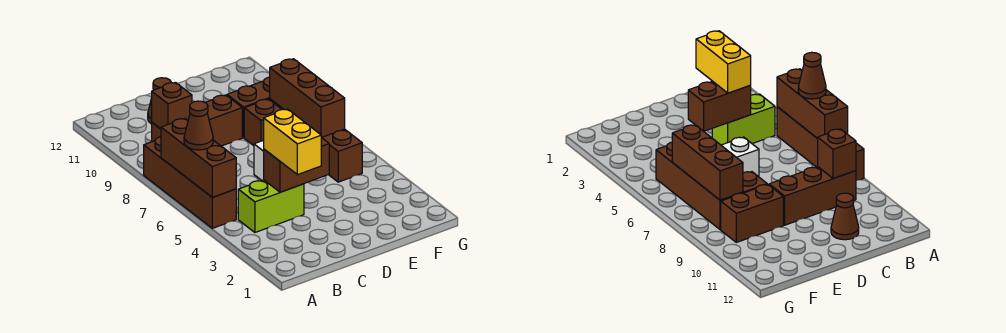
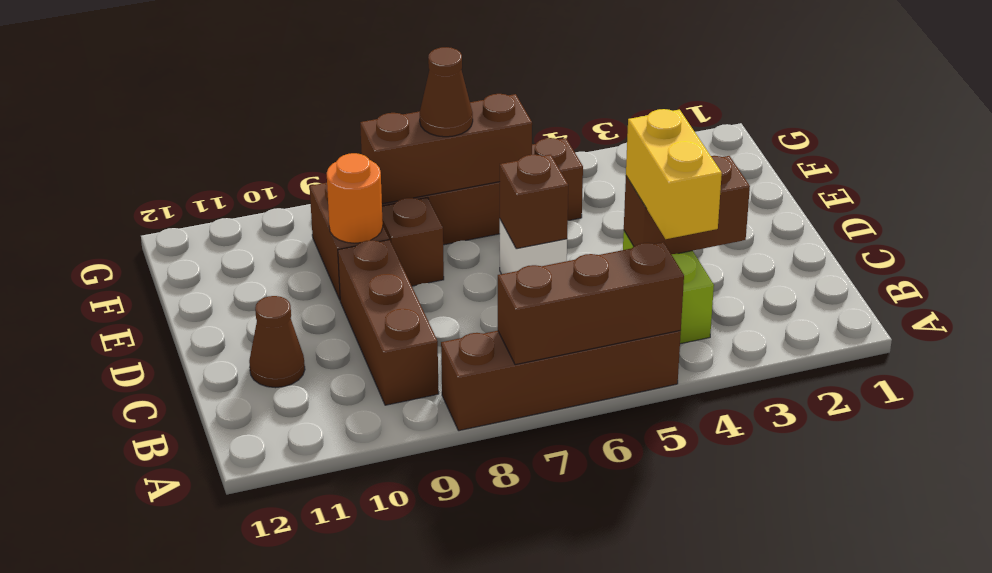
brown 1x1 cone [184,101,213,150] -> brown 1x1 cone moved to [420,47,473,137]
brown 1x1 brick [152,82,192,129] -> brown 1x1 brick moved to [500,154,568,249]
yellow 1x2 brick [264,109,321,175] -> yellow 1x2 brick turned to [626,109,722,239]
brown 1x2 brick [264,138,329,192] -> brown 1x2 brick turned to [624,156,750,254]
none -> orange 1x1 round brick [327,153,383,243]

